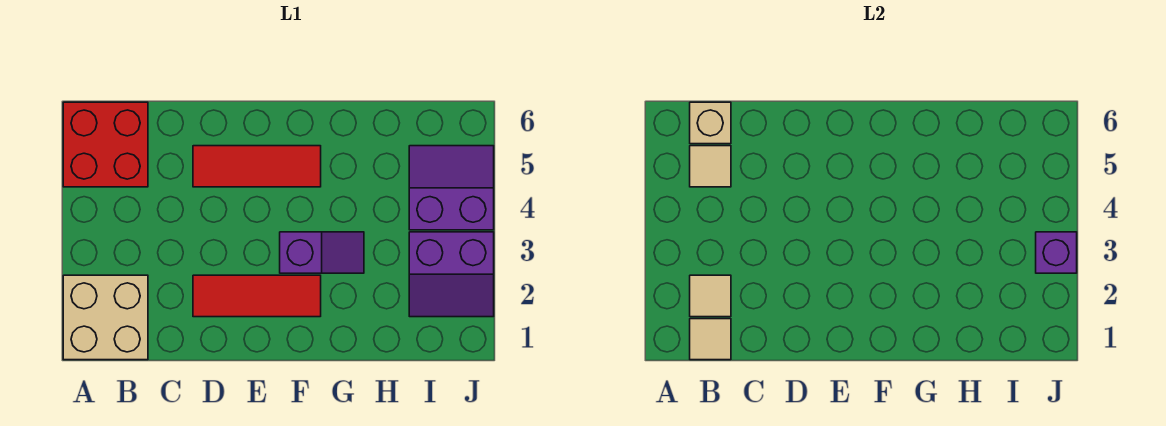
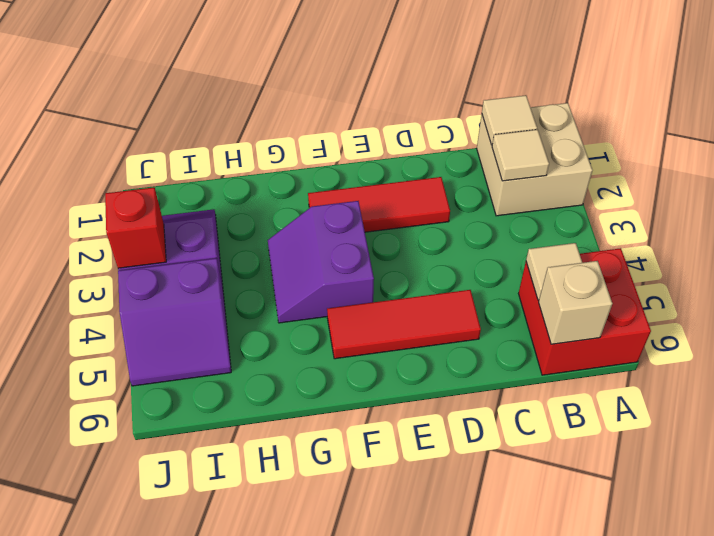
purple 1x2 slope [280,232,364,273] -> purple 2x2 slope [268,201,374,323]
purple 1x1 brick [1036,232,1077,273] -> red 1x1 brick [105,188,166,268]

